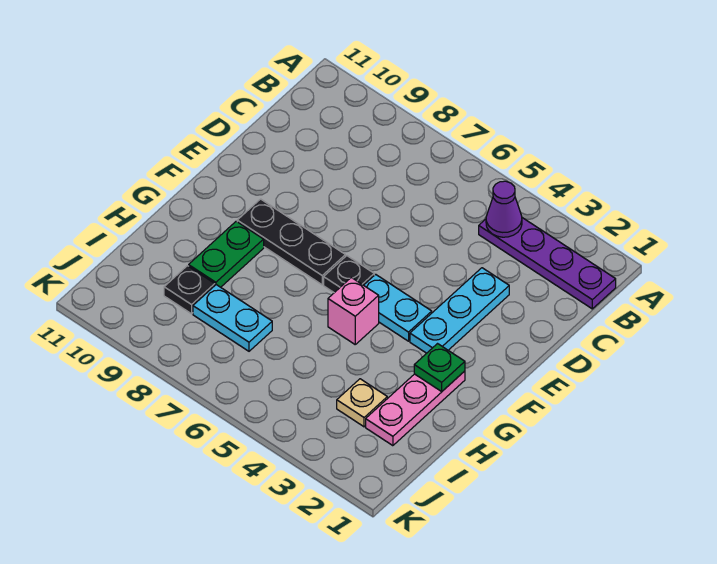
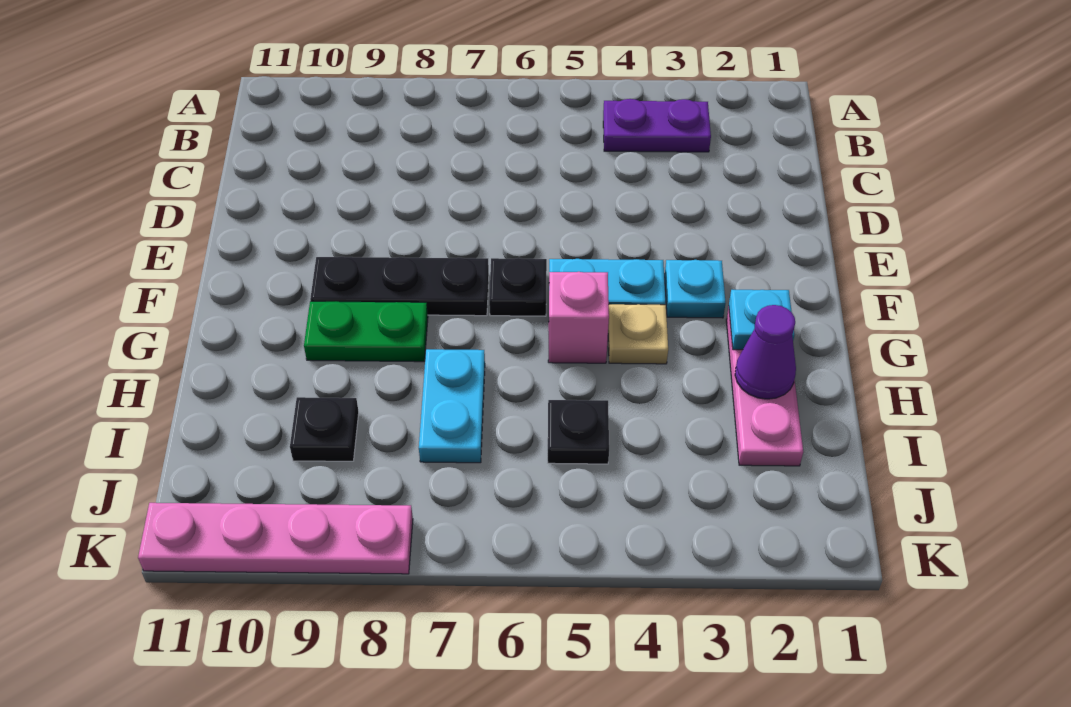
purple 1x4 plate [479,218,616,309] -> purple 1x2 plate [603,99,711,152]
purple 1x1 cone [486,181,522,237] -> purple 1x1 cone moved to [735,305,796,399]
cyan 1x3 plate [410,268,509,353] -> cyan 1x1 plate [665,260,726,318]
green 1x1 plate [414,344,465,391] -> cyan 1x1 plate [729,290,794,350]
green 1x2 plate [189,221,264,287] -> green 1x2 plate turned to [304,301,428,362]
tan 1x1 plate [337,379,387,427] -> tan 1x1 plate moved to [608,304,668,364]
none -> black 1x1 plate [548,400,609,464]
cyan 1x2 plate [193,285,272,351] -> cyan 1x2 plate turned to [419,349,485,463]
none -> pink 1x4 plate [138,503,413,574]

